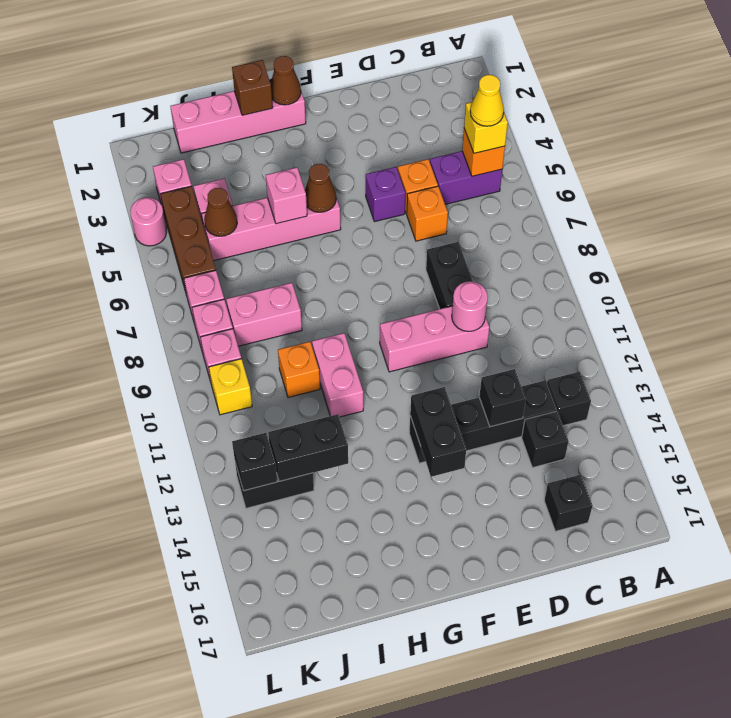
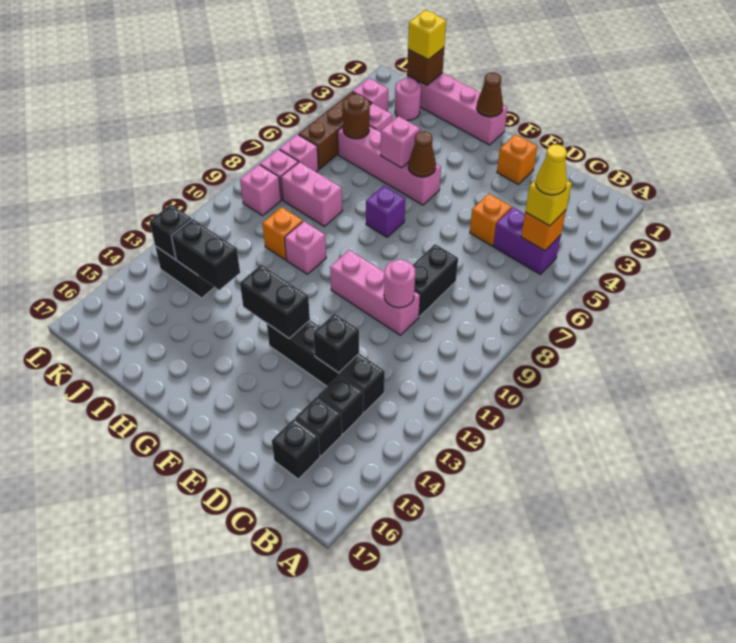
black 1x1 brick [547,372,591,426] -> black 1x1 brick moved to [295,397,342,456]
orange 1x1 brick [407,186,448,241] -> orange 1x1 brick moved to [497,134,537,184]
purple 1x1 brick [366,167,405,222] -> purple 1x1 brick moved to [366,186,405,237]
black 1x2 brick [410,387,466,477] -> black 1x2 brick turned to [240,265,310,338]
brown 1x1 brick [232,60,273,115] -> brown 1x1 brick moved to [407,48,444,85]
pink 1x2 brick [312,333,363,417] -> pink 1x1 brick [285,221,326,274]
brown 1x1 cone [204,188,237,236] -> brown 1x1 round brick [342,94,370,139]
yellow 1x1 brick [209,359,252,415] -> yellow 1x1 brick moved to [408,10,446,60]
pink 1x1 round brick [130,197,167,246] -> pink 1x1 round brick moved to [395,78,421,120]

